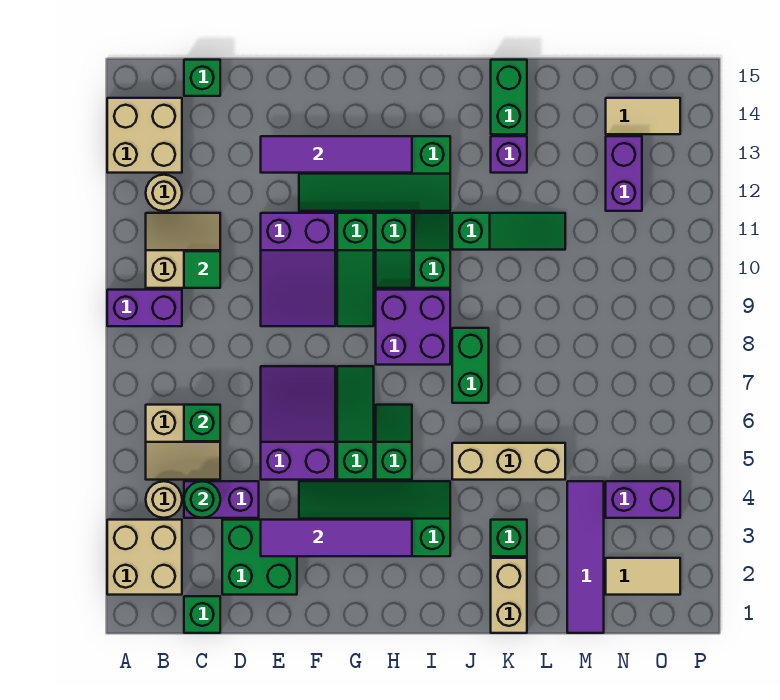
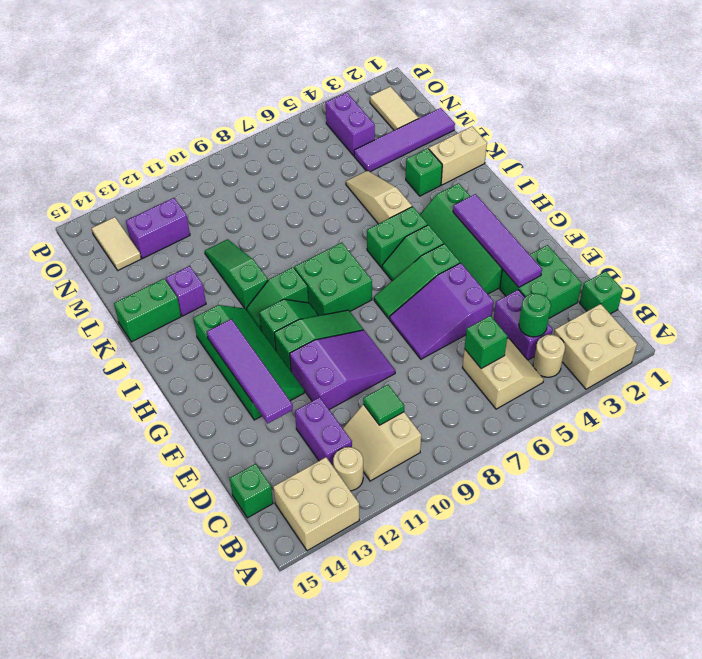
purple 1x2 brick [107,290,182,326] -> purple 1x2 brick moved to [295,397,352,466]
purple 2x2 brick [376,290,450,365] -> green 2x2 brick [294,243,372,316]
tan 1x3 brick [452,443,565,480] -> tan 1x3 slope [346,170,412,224]
green 1x2 brick [452,328,489,403] -> green 1x2 brick moved to [367,207,428,268]

